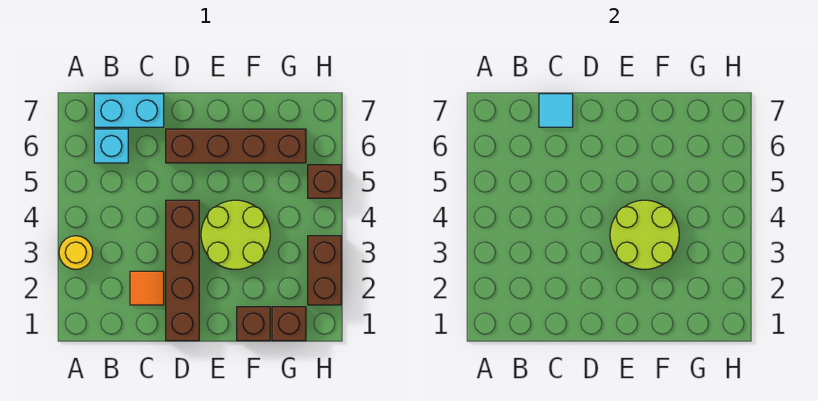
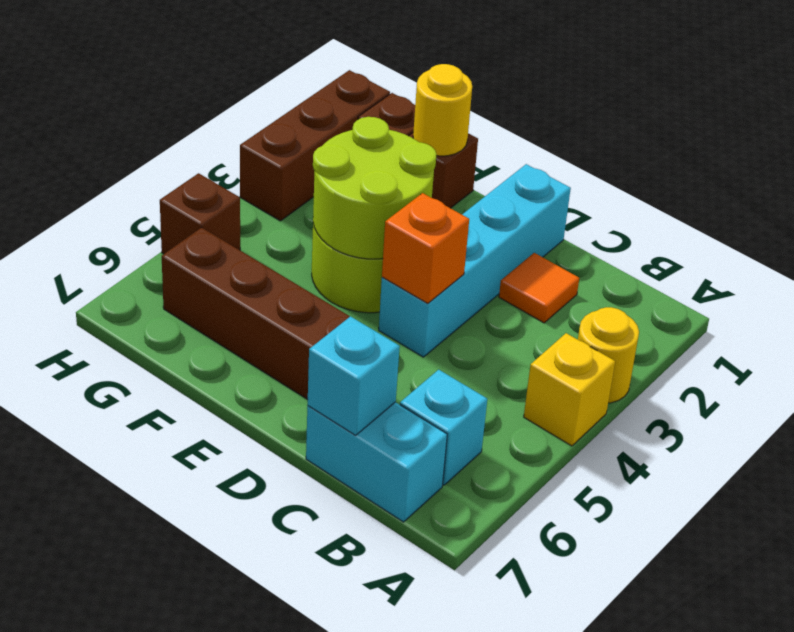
none -> yellow 1x1 brick [524,333,615,446]
cyan 1x1 tile [539,94,573,127] -> cyan 1x1 brick [308,316,400,435]
brown 1x4 brick [166,200,199,341] -> cyan 1x4 brick [379,164,571,357]
none -> orange 1x1 brick [382,193,469,303]
none -> yellow 1x1 round brick [413,64,472,156]
brown 1x2 brick [308,236,341,305] -> brown 1x3 brick [240,70,390,221]

